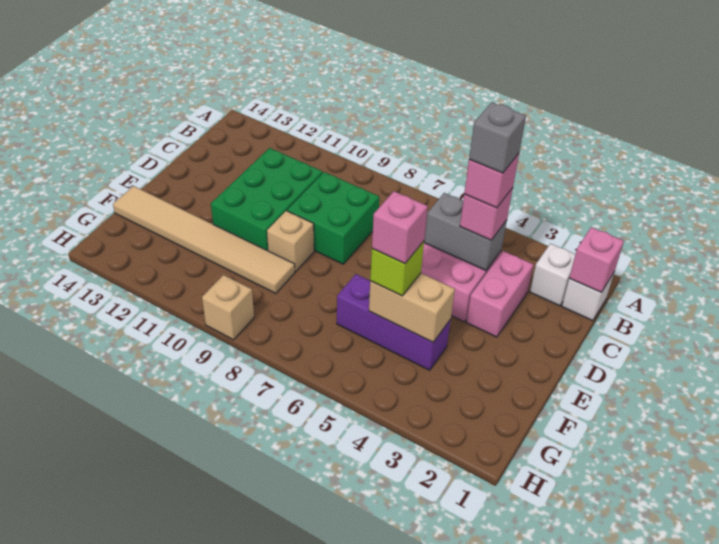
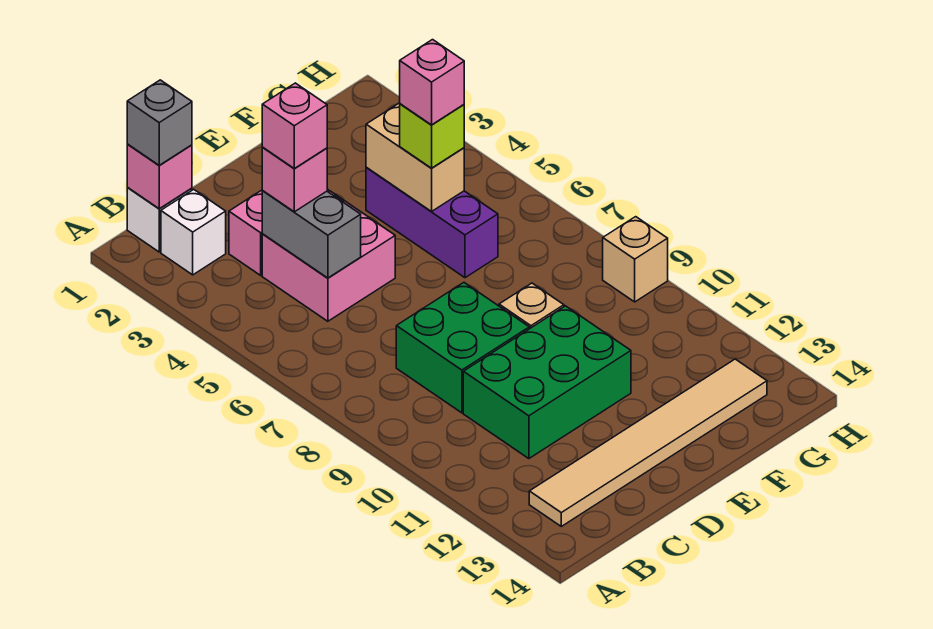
grey 1x1 brick [469,102,526,173] -> grey 1x1 brick moved to [127,80,192,165]
tan 1x6 tile [113,186,295,293] -> tan 1x6 tile turned to [529,359,767,526]

